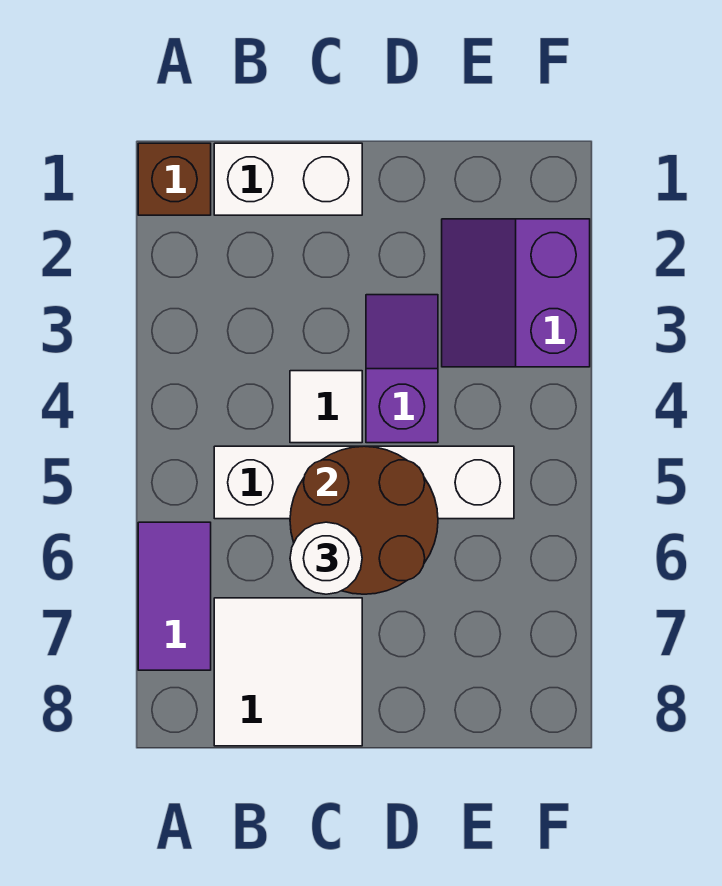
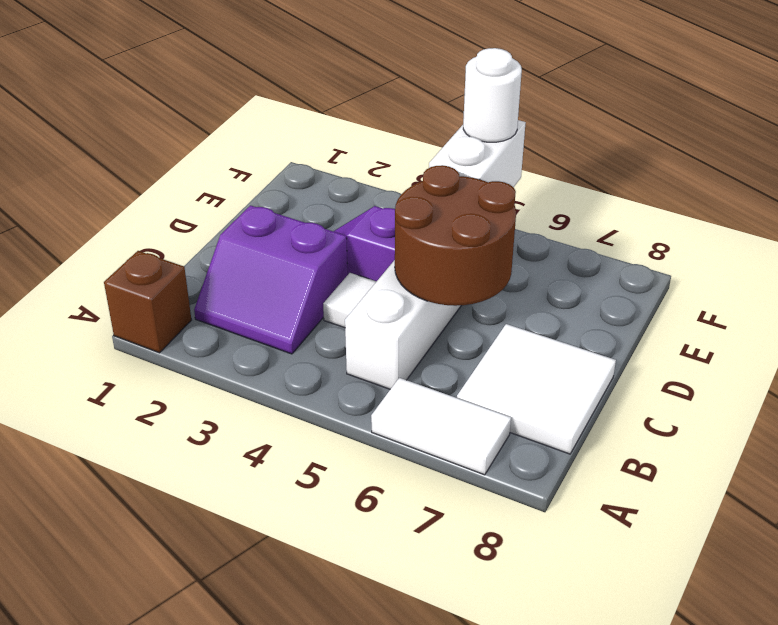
purple 1x2 tile [138,522,211,670] -> white 1x2 tile [371,378,511,475]
white 1x2 brick [214,143,362,215] -> white 1x2 brick moved to [429,120,526,187]
white 1x1 round brick [290,522,362,594] -> white 1x1 round brick moved to [463,48,522,142]
purple 2x2 slope [442,219,590,367] -> purple 2x2 slope moved to [194,205,347,354]

